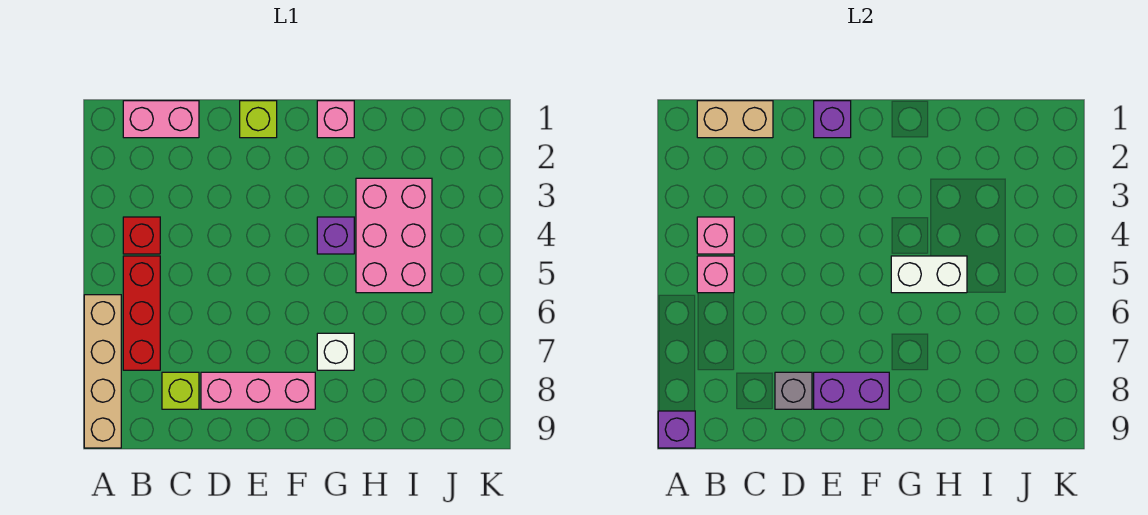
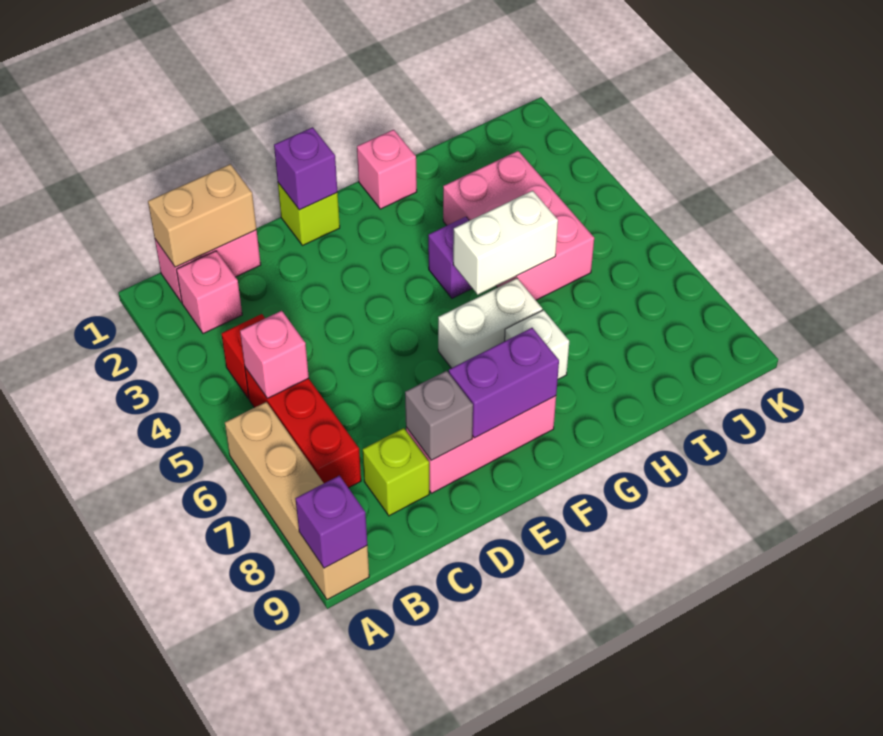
pink 1x1 brick [697,217,734,254] -> pink 1x1 brick moved to [176,251,242,334]
none -> white 1x2 brick [438,278,542,368]

